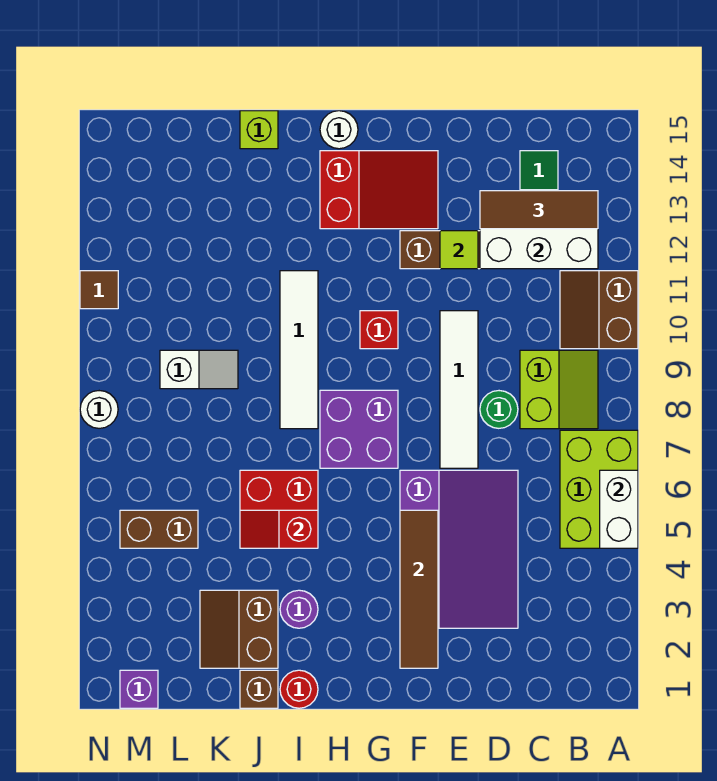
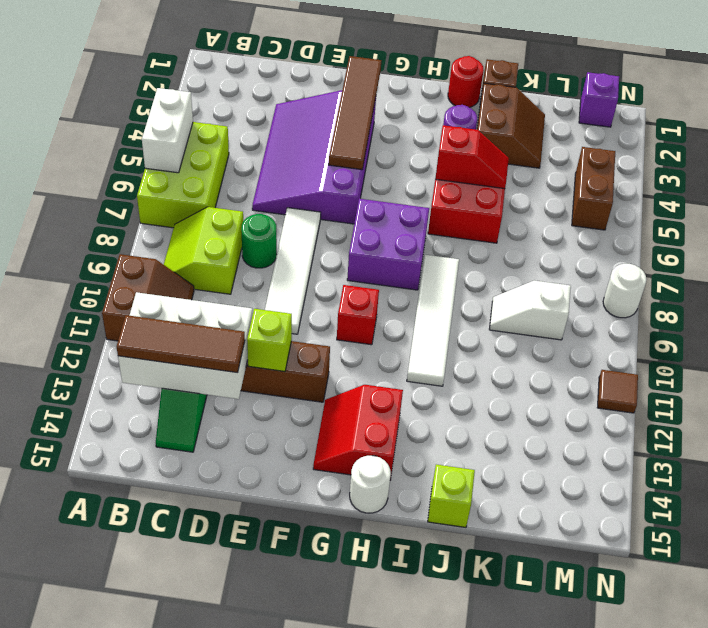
lime 1x1 tile [440,231,478,269] -> lime 1x1 brick [247,309,292,371]
red 2x3 slope [320,151,438,229] -> red 2x2 slope [313,385,403,480]
brown 1x2 brick [120,510,198,548] -> brown 1x2 brick turned to [572,147,615,230]

